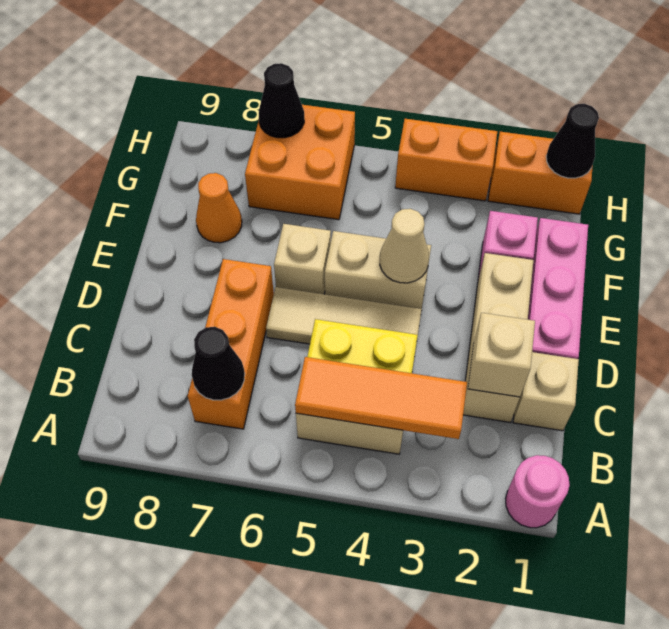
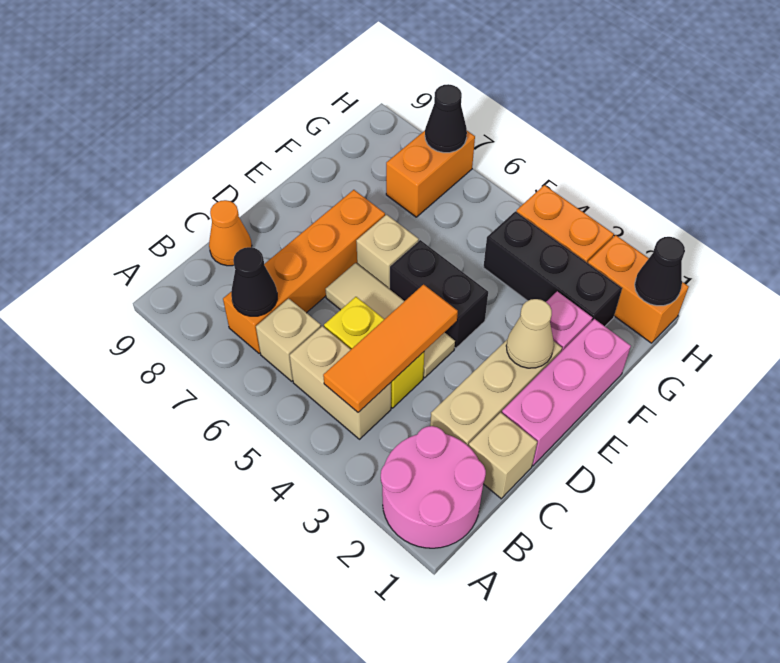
pink 1x1 round brick [506,455,570,528] -> pink 2x2 round brick [381,426,486,548]
orange 1x3 tile [295,357,467,439] -> orange 1x3 tile turned to [323,284,458,412]
orange 1x3 brick [188,259,274,429] -> orange 1x4 brick [223,190,385,354]
tan 1x1 brick [468,313,535,397] -> tan 1x1 brick moved to [256,298,321,381]
tan 1x2 brick [325,231,431,309] -> black 1x2 brick [390,240,488,348]
tan 1x1 cone [380,209,429,283] -> tan 1x1 cone moved to [506,299,554,368]
orange 1x1 cone [196,173,242,243] -> orange 1x1 cone moved to [209,200,252,266]
none -> black 1x3 brick [483,211,622,326]
orange 2x2 brick [245,105,355,220] -> orange 1x2 brick [386,131,475,217]

